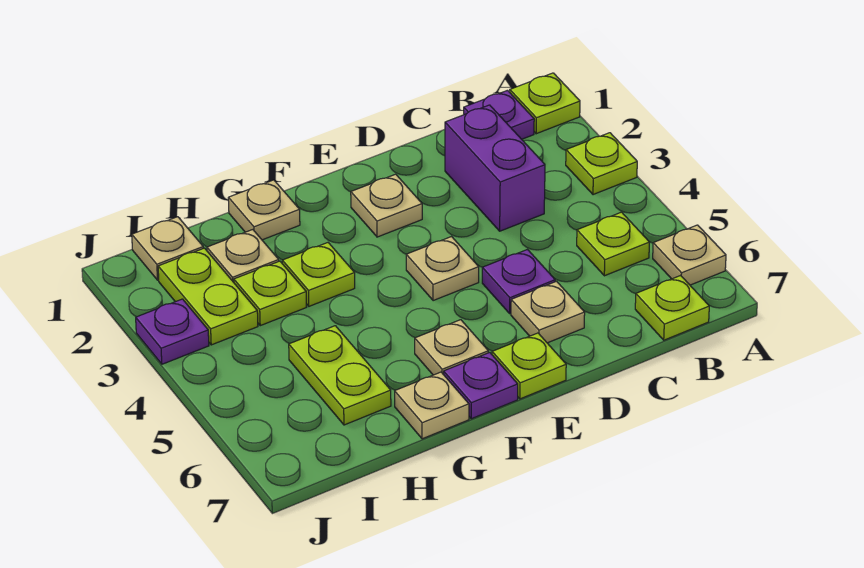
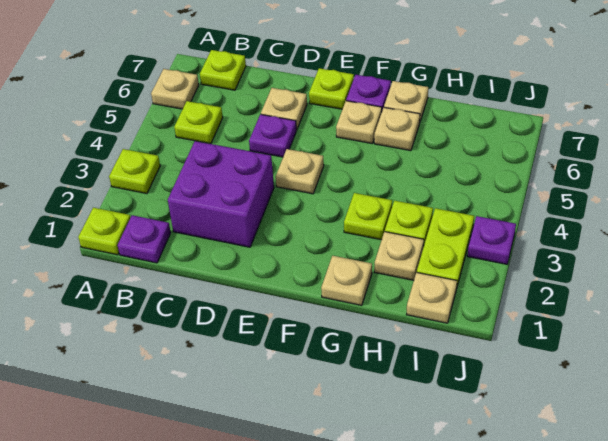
purple 1x2 brick [445,105,545,231] -> purple 2x2 brick [168,141,274,247]
tan 1x1 plate [351,174,422,237] -> tan 1x1 plate moved to [374,107,420,151]
lime 1x2 plate [289,326,391,425] -> none

